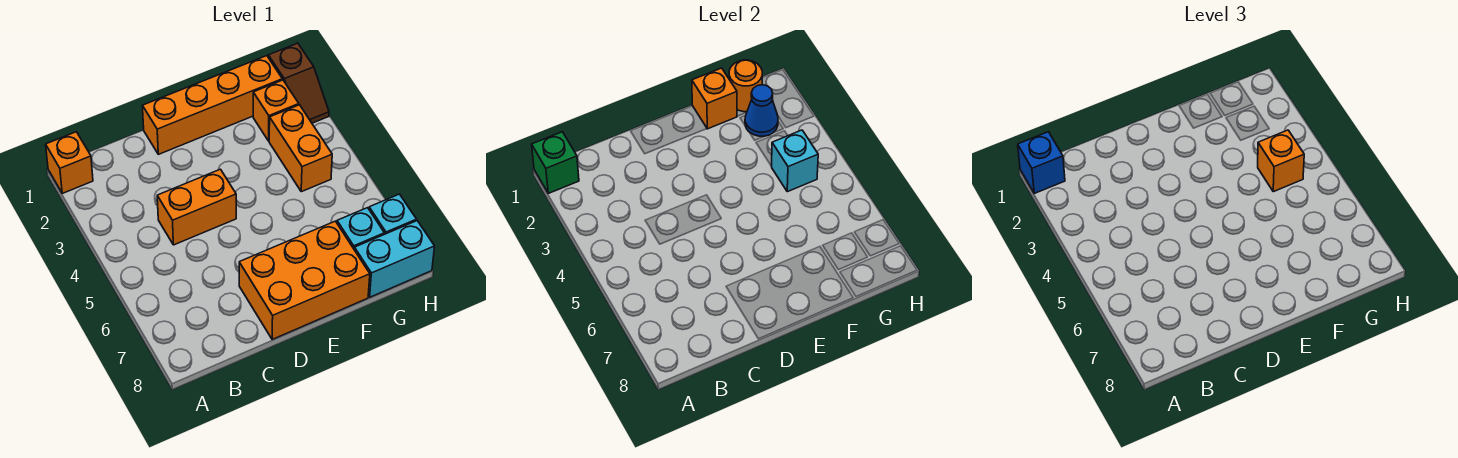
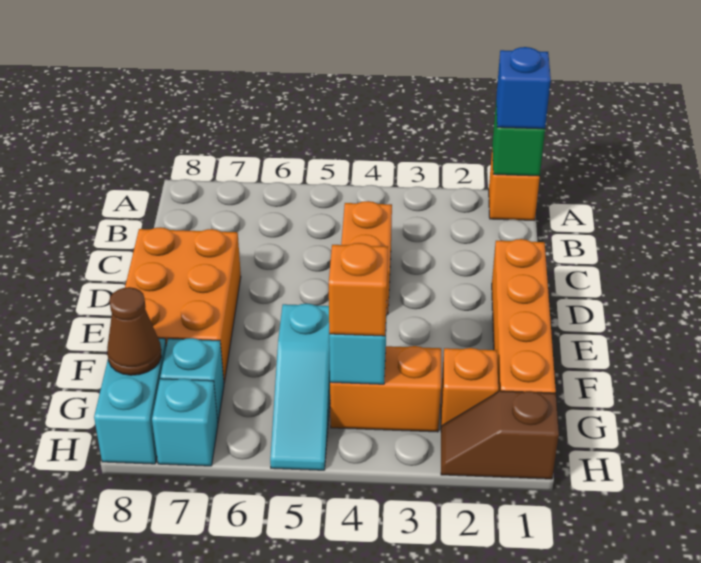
orange 1x1 brick [692,68,737,129] -> none
none -> cyan 1x3 slope [270,304,330,470]
orange 1x1 round brick [729,60,762,112] -> none
blue 1x1 cone [745,85,778,136] -> none
none -> brown 1x1 cone [107,287,161,375]

